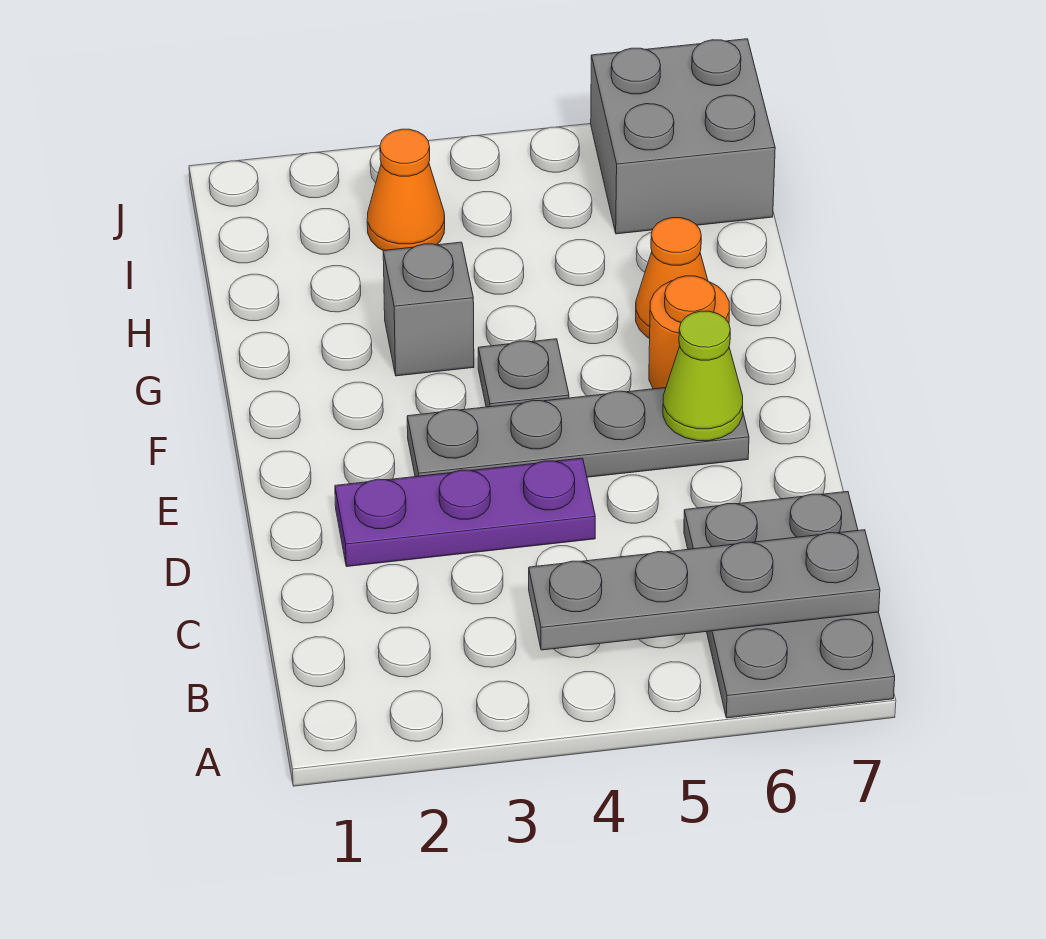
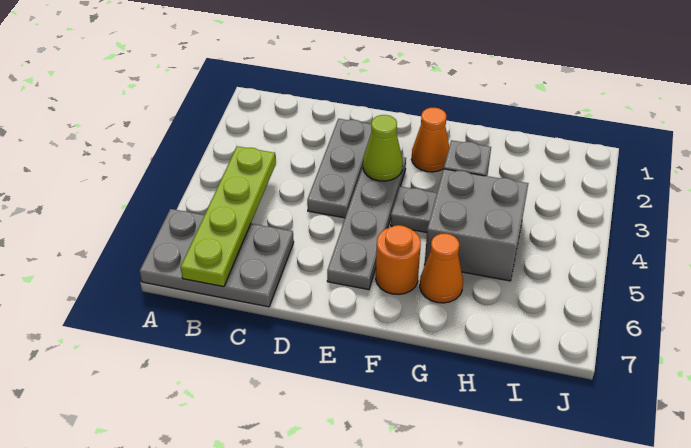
grey 1x4 plate [529,530,880,650] -> lime 1x4 plate [181,146,276,287]
purple 1x3 plate [335,458,595,567] -> grey 1x3 plate [307,119,372,218]
lime 1x1 cone [663,311,743,441] -> lime 1x1 cone moved to [363,115,403,181]
orange 1x1 cone [367,129,445,251] -> orange 1x1 cone moved to [412,108,449,172]
grey 2x2 brick [591,39,775,234] -> grey 2x2 brick moved to [425,169,528,281]

